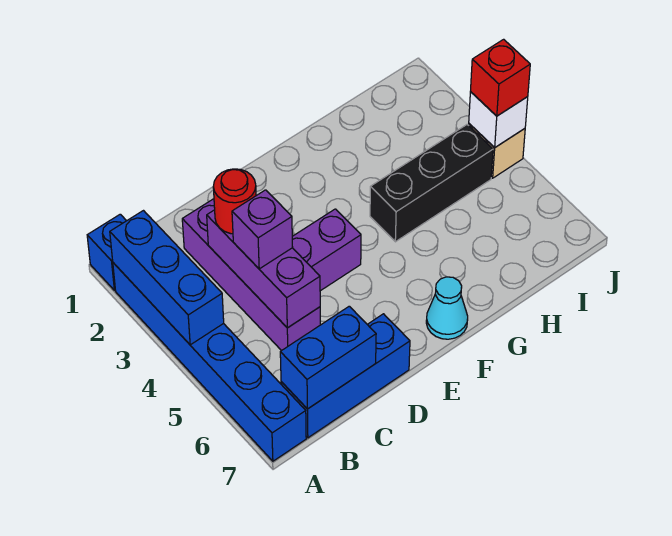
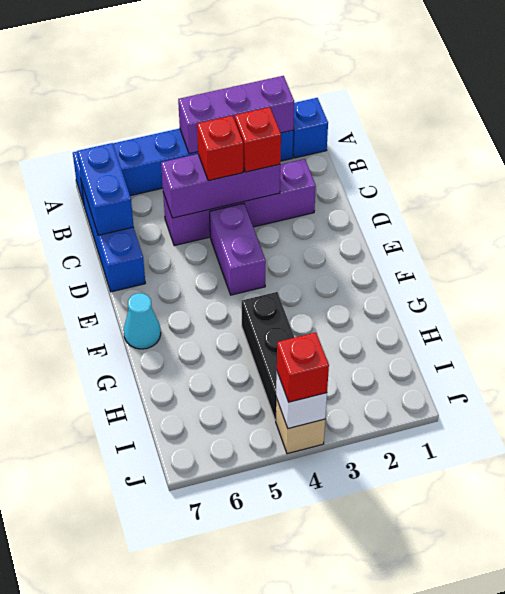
blue 1x3 brick [110,211,224,345] -> purple 1x3 brick [178,76,294,154]
red 1x1 round brick [213,169,256,234] -> red 1x1 brick [235,107,281,172]
purple 1x1 brick [232,190,293,269] -> red 1x1 brick [197,116,243,181]

